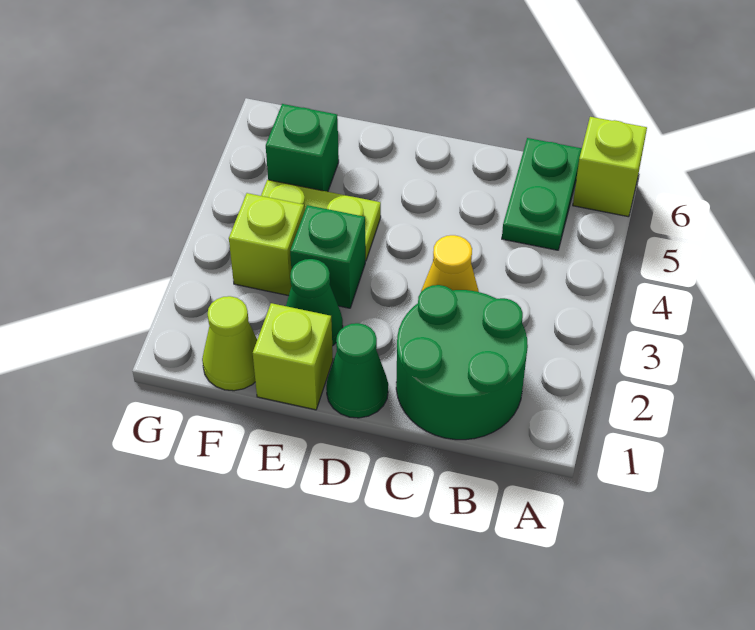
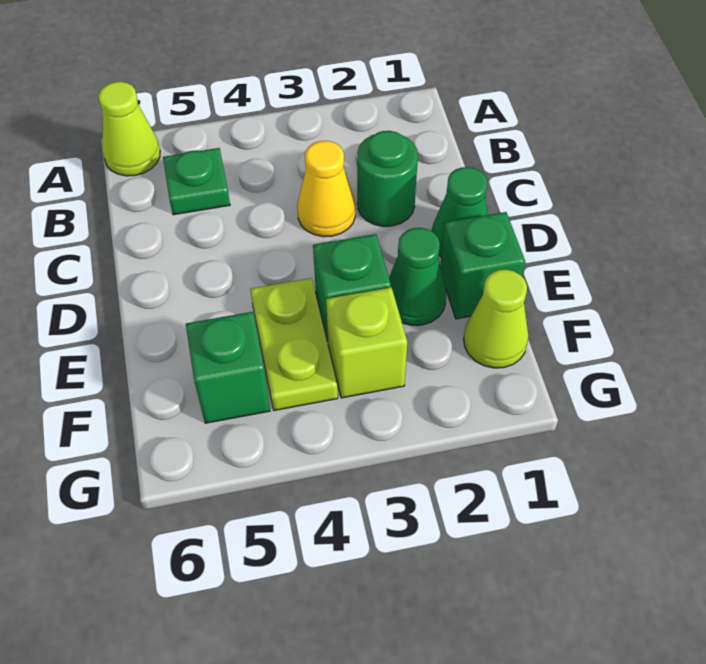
lime 1x1 brick [573,117,647,217] -> lime 1x1 cone [98,82,160,176]
green 2x2 round brick [396,285,528,440] -> green 1x1 round brick [357,131,418,226]
green 1x2 plate [502,138,582,250] -> green 1x1 plate [163,148,230,215]
lime 1x1 brick [253,303,333,410] -> green 1x1 brick [440,212,525,319]

